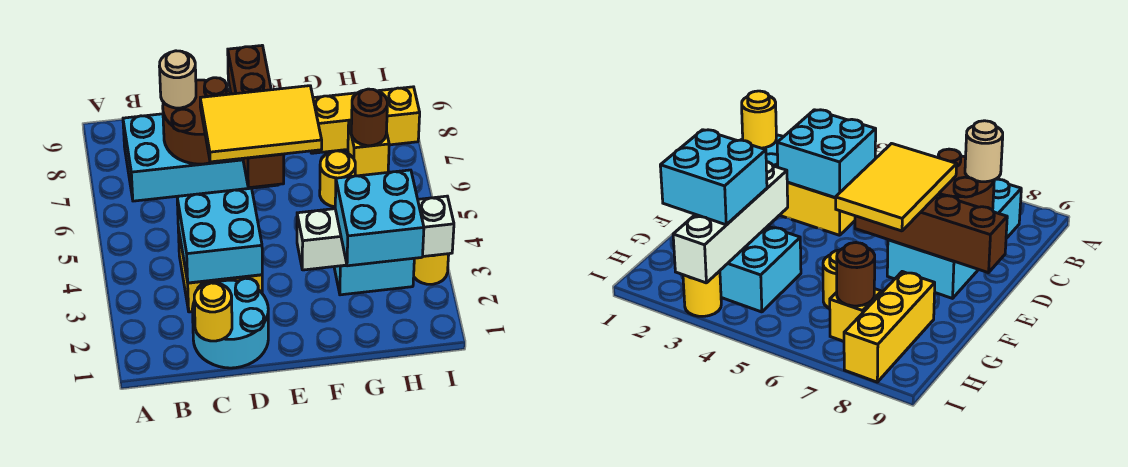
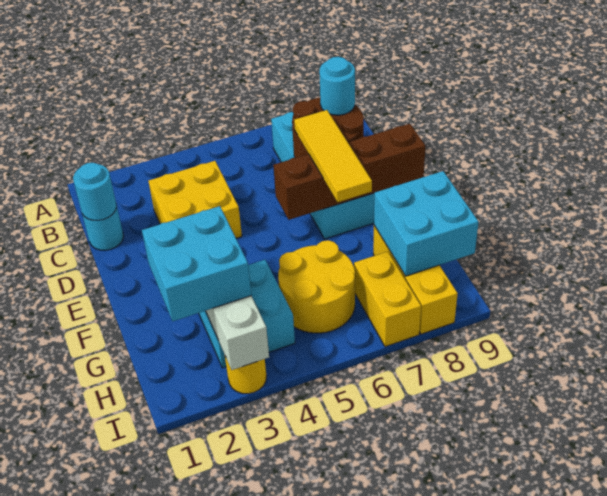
cyan 2x2 round brick [192,278,268,368] -> cyan 1x1 round brick [82,207,123,250]
yellow 1x1 round brick [194,283,232,341] -> cyan 1x1 round brick [73,163,117,221]
cyan 2x2 brick [177,188,262,283] -> cyan 2x2 brick moved to [374,171,479,276]
tan 1x1 round brick [159,51,196,108] -> cyan 1x1 round brick [319,57,355,115]
yellow 2x3 tile [200,86,322,162] -> yellow 1x3 tile [294,110,372,202]
yellow 1x1 round brick [320,151,355,207] -> yellow 2x2 round brick [278,240,355,333]
yellow 1x1 brick [348,121,389,176] -> yellow 1x2 brick [354,251,421,347]
brown 1x1 round brick [351,89,387,146] -> none

